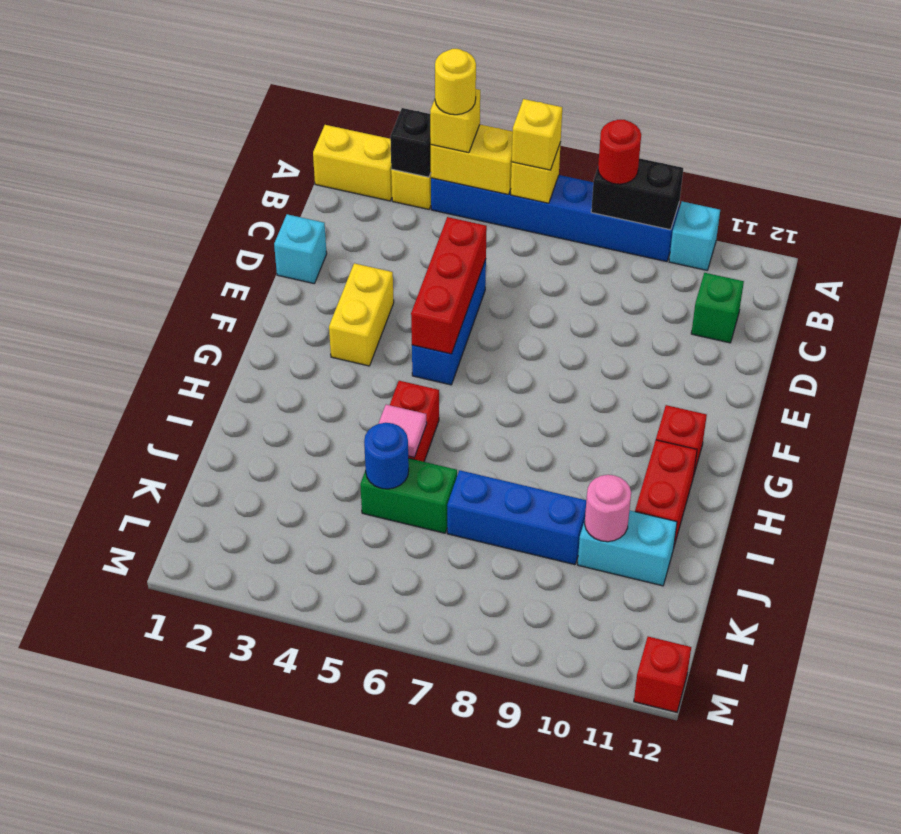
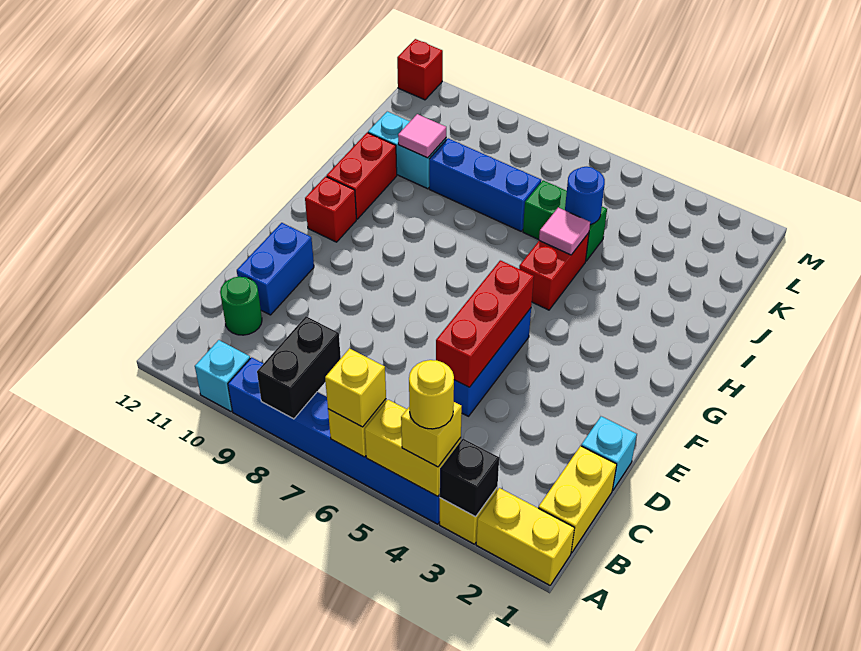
black 1x2 brick [591,158,683,230] -> black 1x2 brick turned to [257,316,341,419]
red 1x1 round brick [598,120,641,184] -> none
green 1x1 brick [691,273,744,343] -> green 1x1 round brick [220,277,262,335]
none -> blue 1x2 brick [237,223,314,315]
yellow 1x2 brick [329,263,394,366] -> yellow 1x2 brick moved to [538,446,617,553]
pink 1x1 round brick [585,475,631,542] -> pink 1x1 tile [398,114,446,158]

